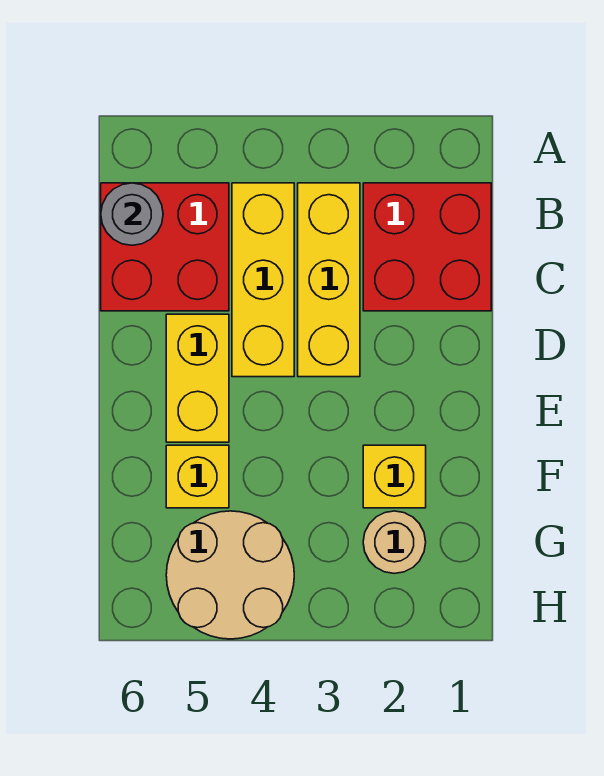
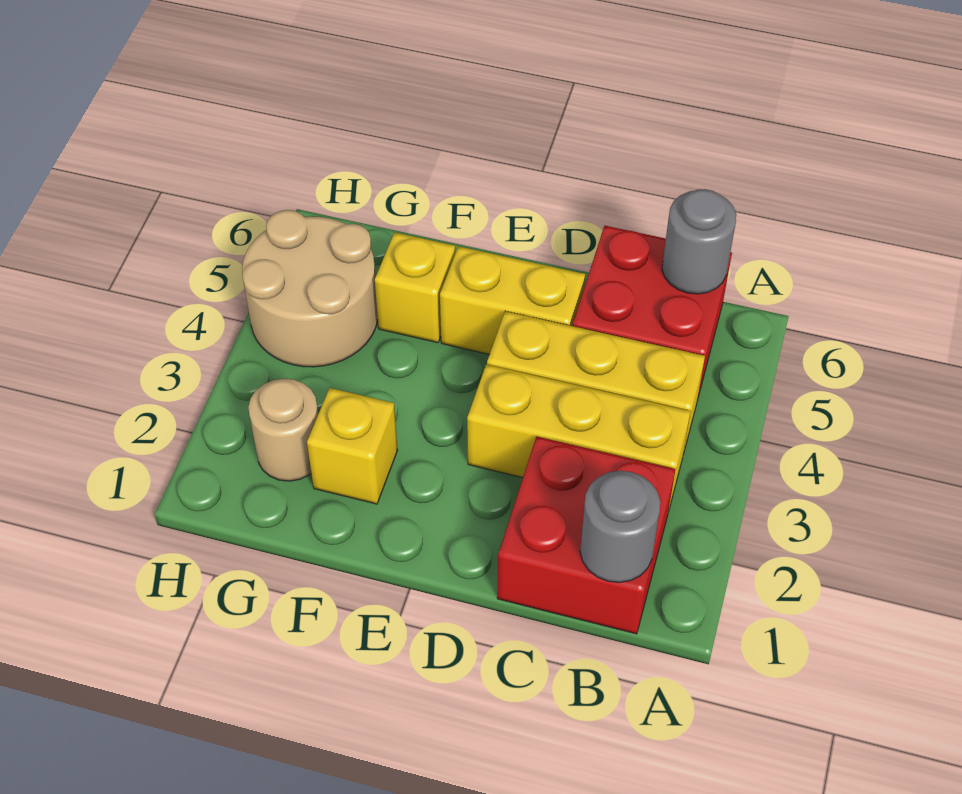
none -> grey 1x1 round brick [580,471,660,583]

